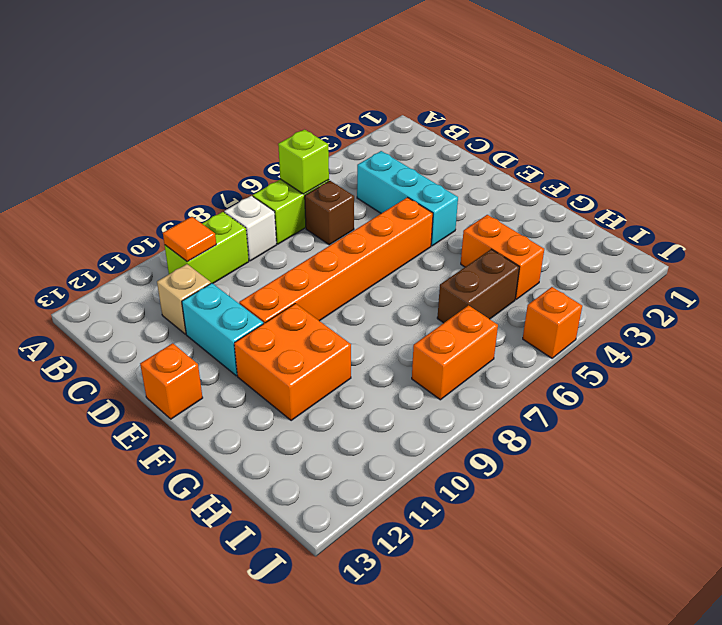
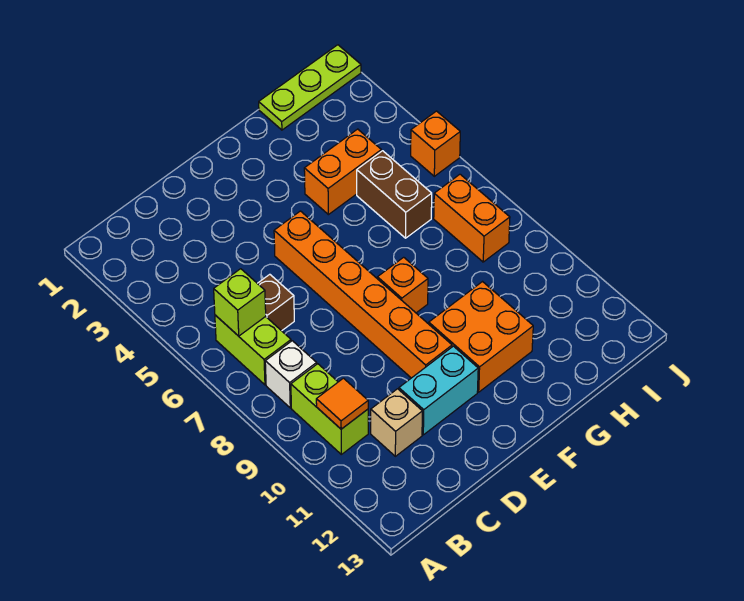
cyan 1x3 brick [357,151,458,246] -> none
orange 1x1 brick [140,343,203,419] -> orange 1x1 brick moved to [377,257,428,313]
none -> lime 1x3 plate [259,45,361,130]

